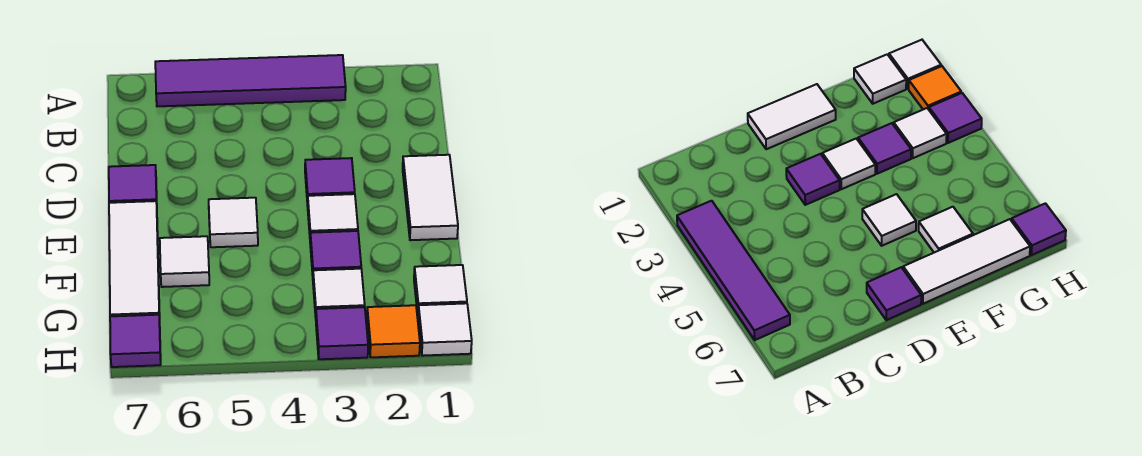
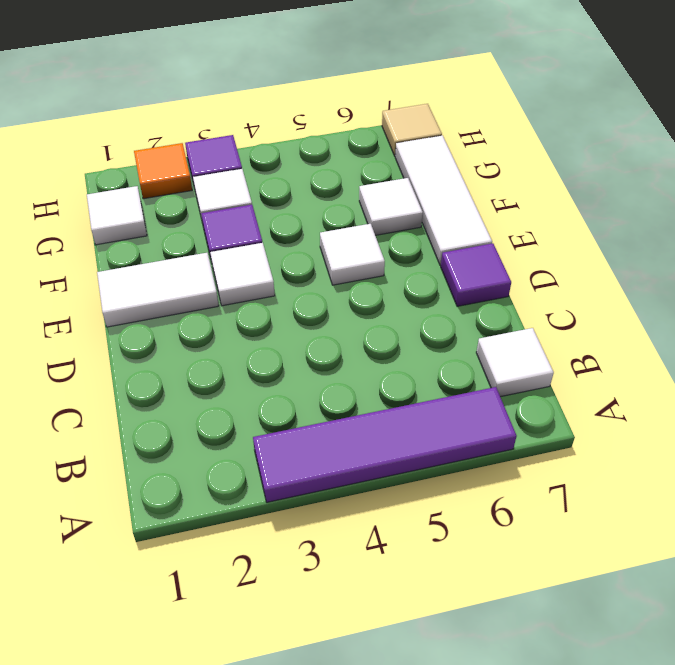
white 1x2 tile [403,155,458,240] -> white 1x2 tile turned to [97,253,219,327]
purple 1x1 tile [305,158,355,206] -> none
white 1x1 tile [418,303,472,356] -> white 1x1 tile moved to [476,328,554,397]
purple 1x1 tile [110,315,161,367] -> tan 1x1 tile [382,104,442,156]

